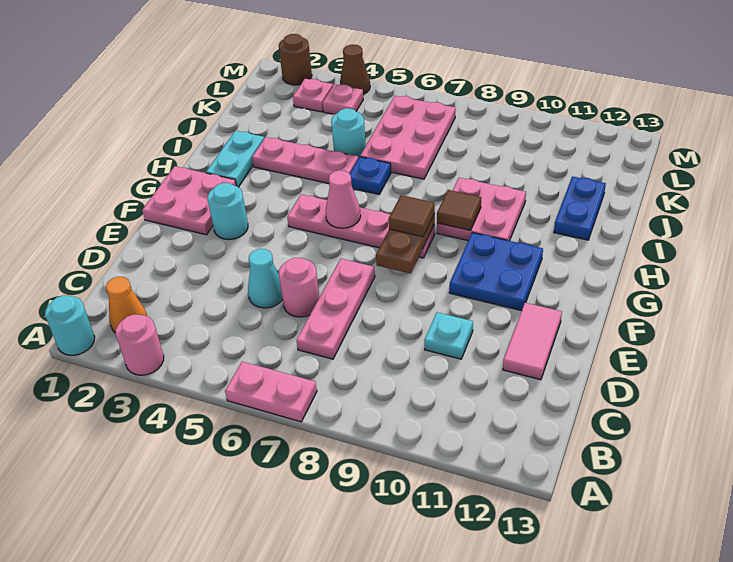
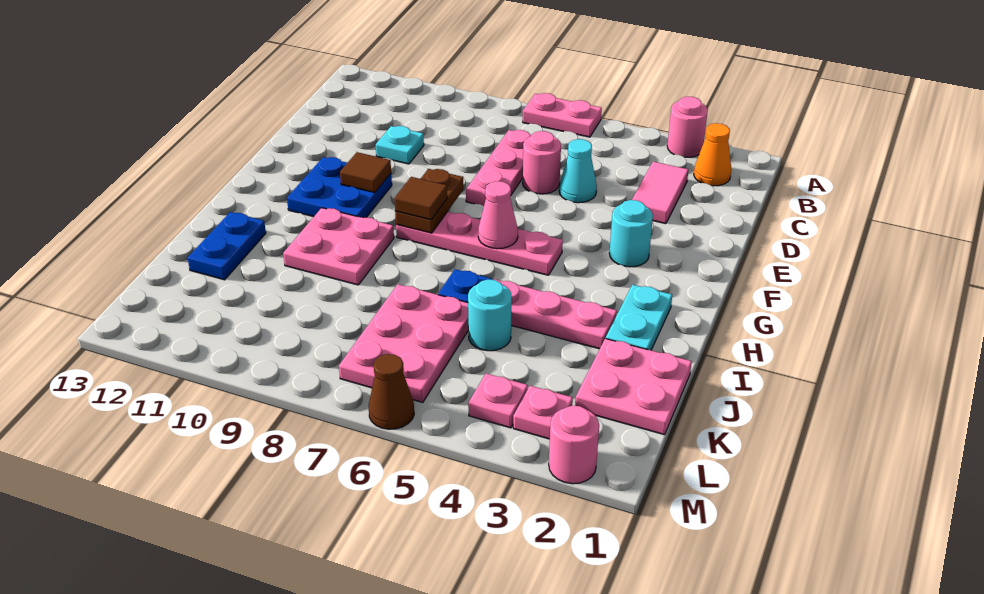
cyan 1x1 round brick [45,296,95,355] -> none
pink 1x2 tile [503,303,562,380] -> pink 1x2 tile moved to [632,162,688,224]
pink 2x2 plate [142,166,236,235] -> pink 2x2 plate moved to [575,338,692,435]
brown 1x1 tile [437,190,481,230] -> brown 1x1 tile moved to [340,152,391,193]
brown 1x1 round brick [279,34,312,85] -> pink 1x1 round brick [549,406,599,484]
brown 1x1 cone [340,45,370,95] -> brown 1x1 cone moved to [369,354,414,429]

